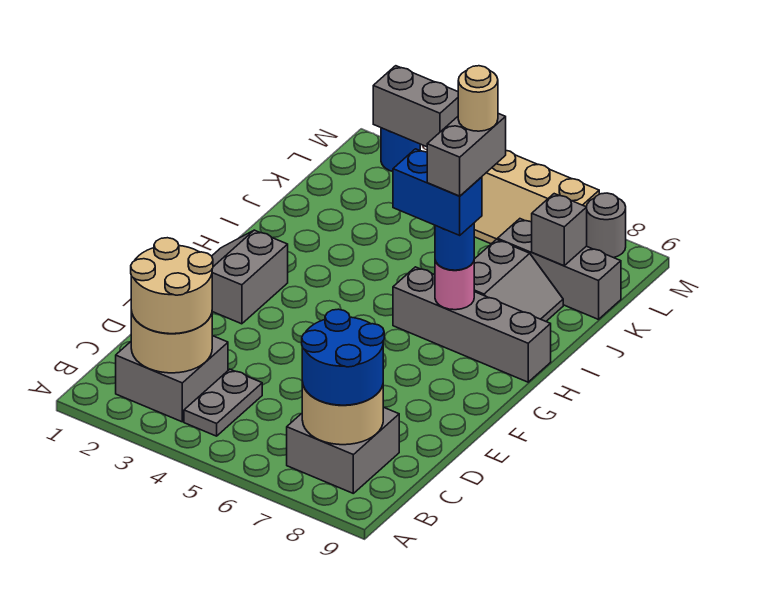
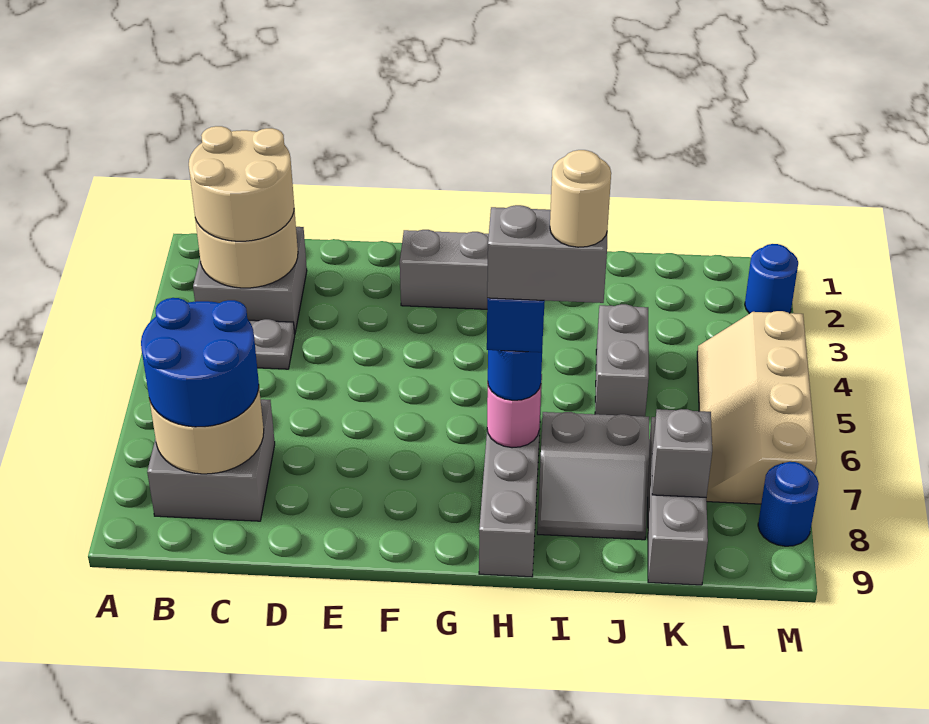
grey 1x2 brick [373,66,458,147] -> grey 1x2 brick moved to [595,304,649,417]
grey 1x1 round brick [587,193,626,258] -> blue 1x1 round brick [758,462,819,546]

